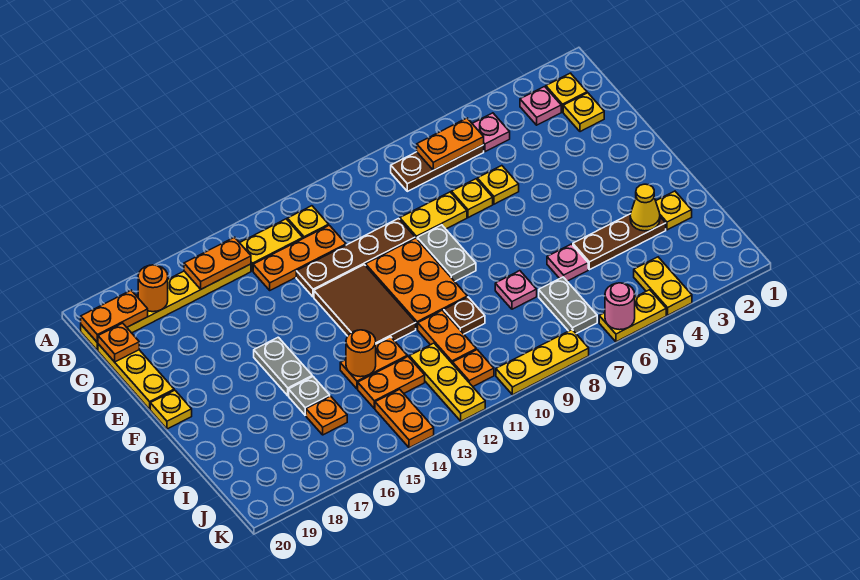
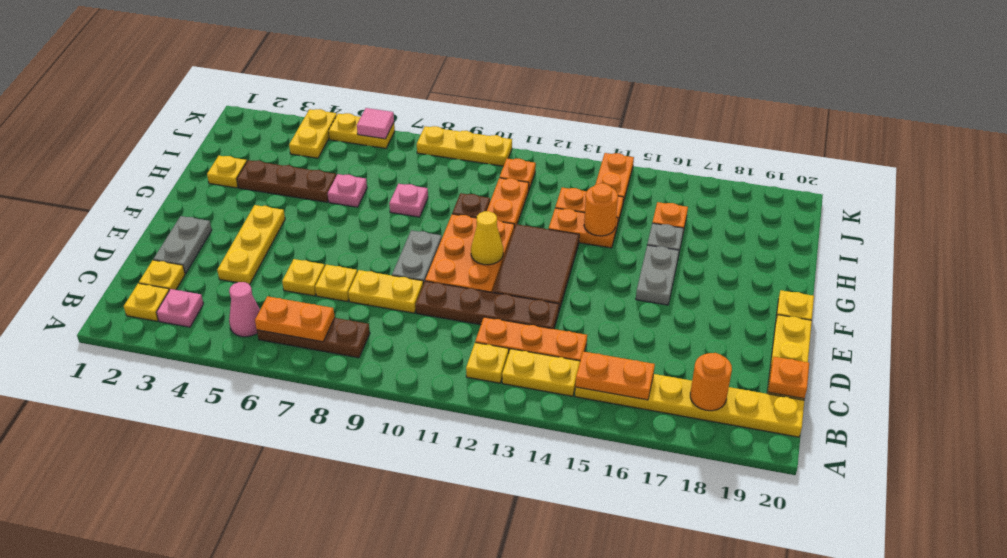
pink 1x1 plate [472,113,510,152] -> pink 1x1 cone [229,282,260,337]
orange 1x2 plate [81,290,148,342] -> none
yellow 1x1 cone [630,184,660,231] -> yellow 1x1 cone moved to [471,211,503,265]
grey 1x2 plate [539,277,597,334] -> grey 1x2 plate moved to [154,216,212,274]
yellow 1x3 plate [409,343,485,421] -> yellow 1x3 plate moved to [217,205,285,285]
pink 1x1 round brick [605,283,635,330] -> pink 1x1 tile [357,108,394,139]

